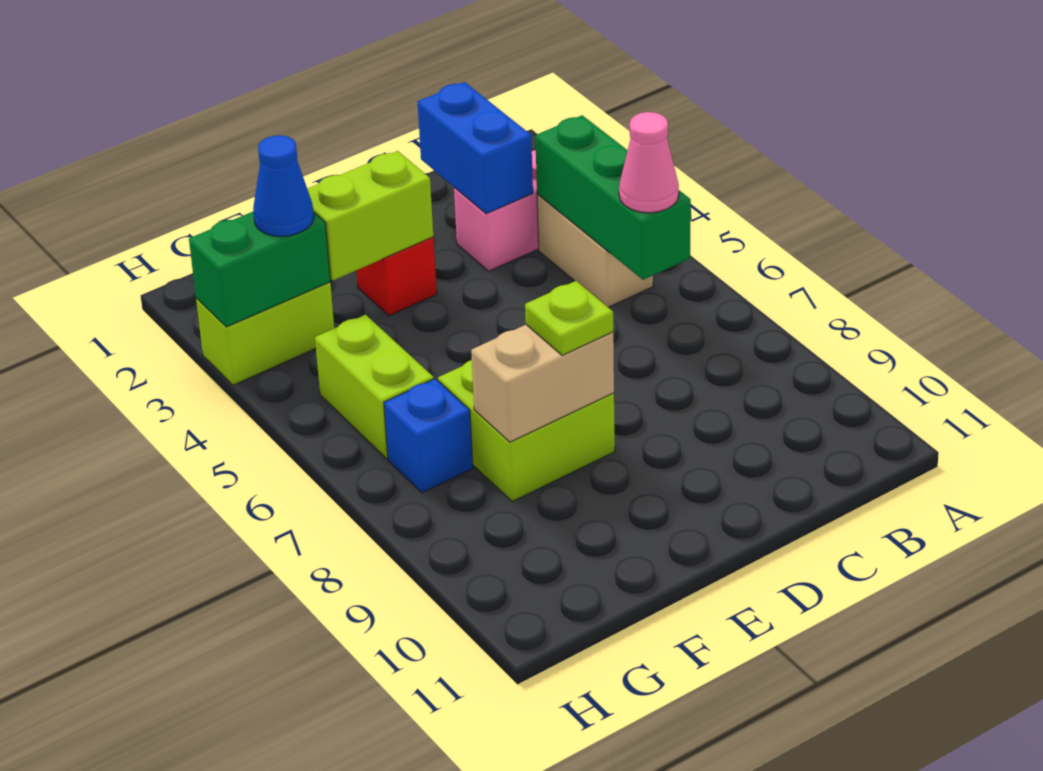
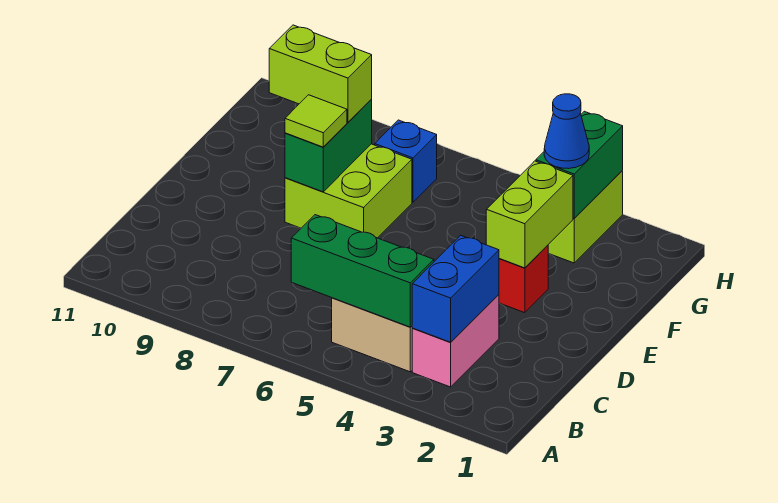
pink 1x1 cone [619,112,679,213] -> none
blue 1x2 brick [418,82,533,214] -> blue 1x2 brick turned to [412,235,499,342]
tan 1x2 brick [471,325,614,442] -> green 1x2 brick [285,100,372,192]
lime 1x1 plate [525,281,613,355] -> lime 1x1 tile [285,95,347,147]
lime 1x2 brick [315,315,434,459] -> lime 1x2 brick moved to [269,25,372,122]

